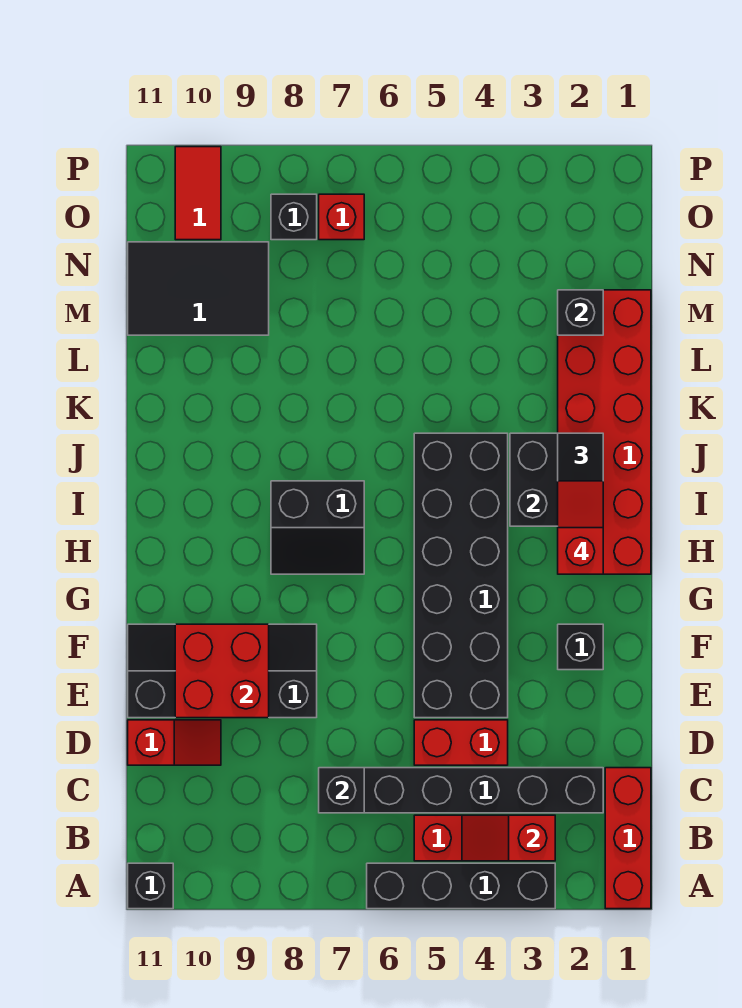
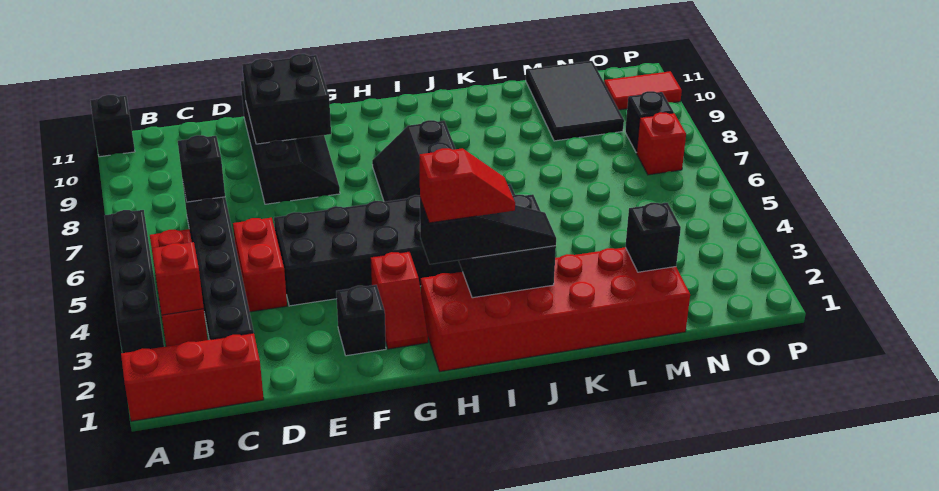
red 1x2 slope [128,720,221,765] -> red 1x2 slope moved to [370,252,428,349]
red 2x2 brick [175,624,269,718] -> black 2x2 brick [242,54,331,144]

